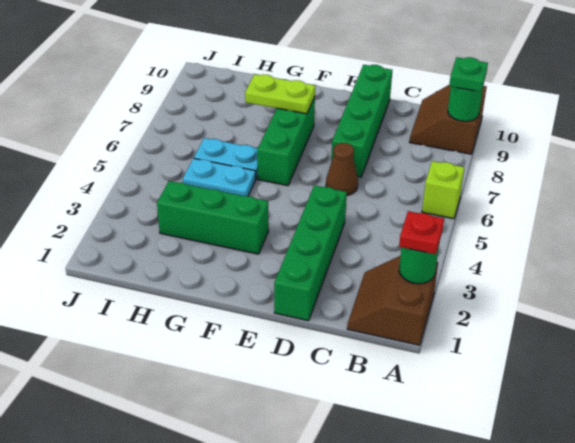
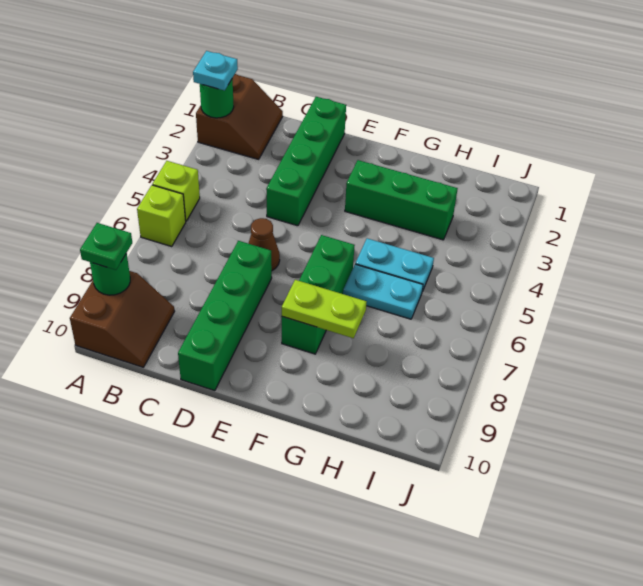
red 1x1 plate [399,211,444,254] -> cyan 1x1 plate [193,51,238,91]
none -> lime 1x1 brick [152,161,200,221]

